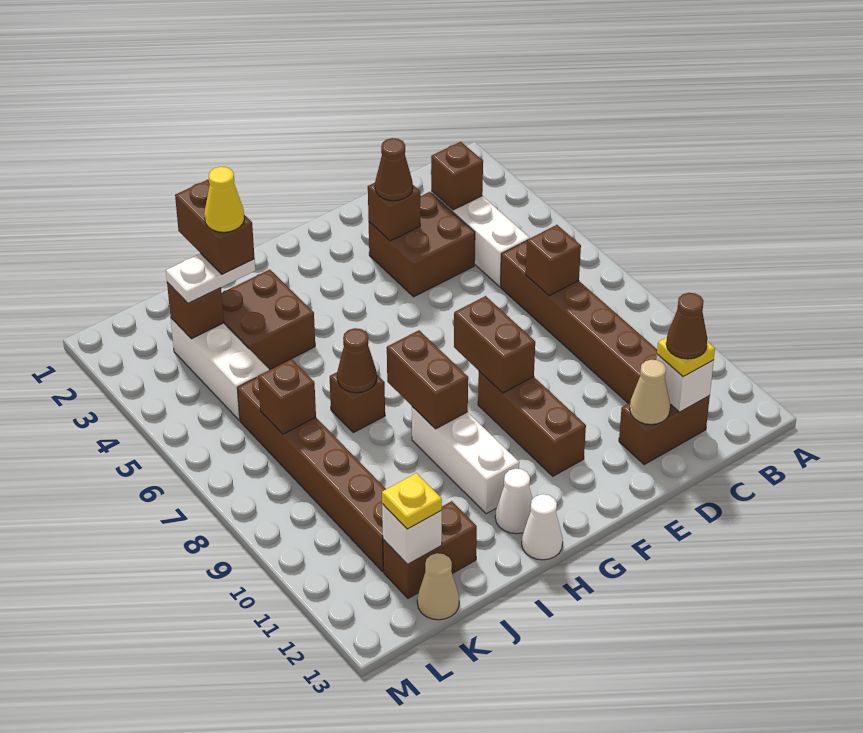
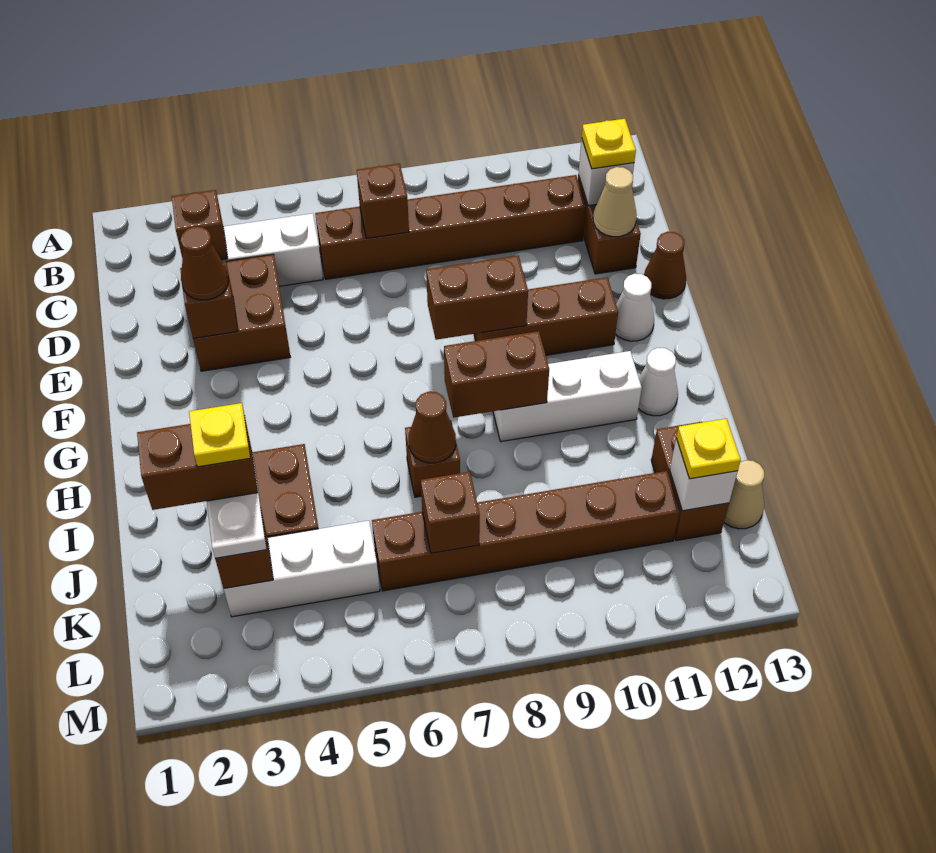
brown 1x1 cone [666,293,707,359] -> brown 1x1 cone moved to [644,232,686,299]
white 1x1 cone [522,494,563,560] -> white 1x1 cone moved to [616,274,654,341]
yellow 1x1 cone [204,167,244,232] -> yellow 1x1 plate [189,403,250,467]

